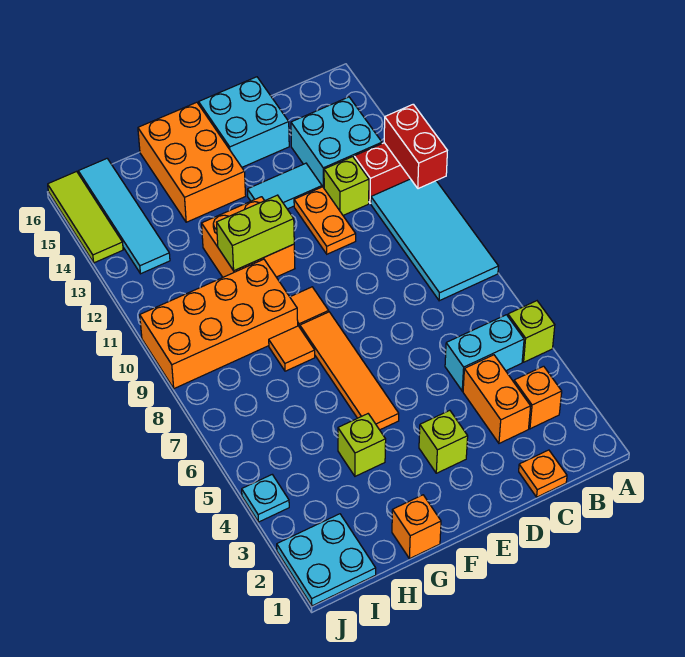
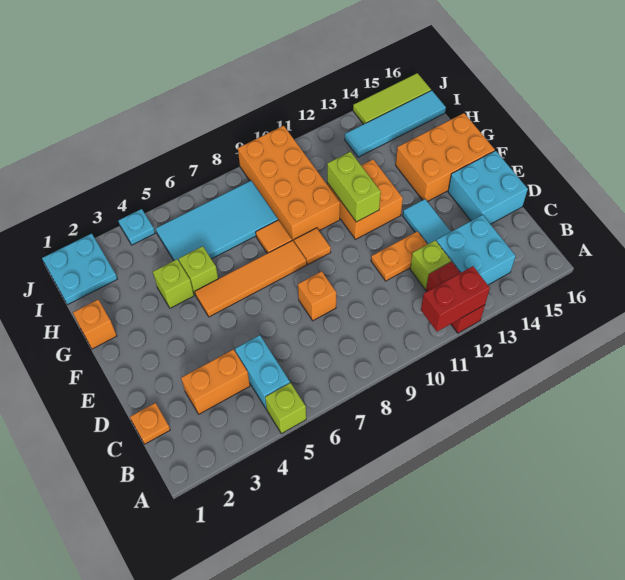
cyan 2x4 tile [371,179,498,301] -> cyan 2x4 tile moved to [156,181,278,261]
orange 1x1 brick [514,366,562,429] -> orange 1x1 brick moved to [298,271,336,321]
lime 1x1 brick [419,410,468,473] -> lime 1x1 brick moved to [179,246,218,294]

